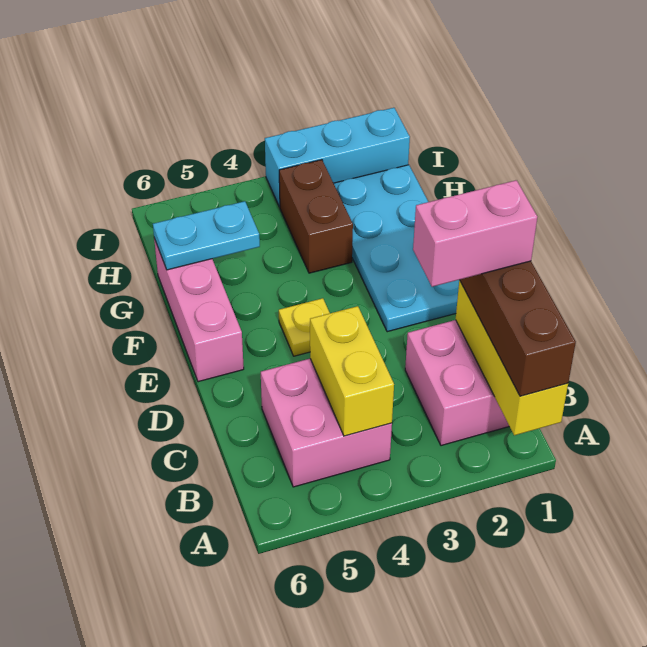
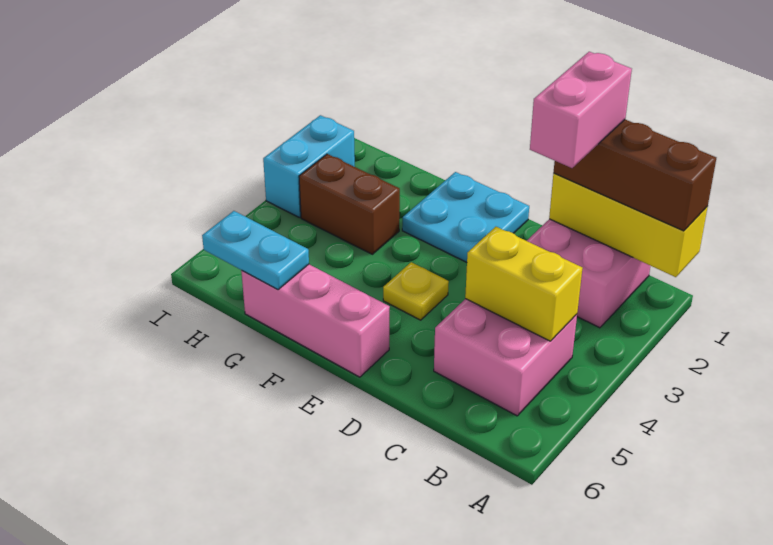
cyan 2x4 plate [334,165,459,332] -> cyan 2x2 plate [402,172,529,262]
cyan 1x2 plate [153,201,260,270] -> cyan 1x2 plate turned to [202,211,309,290]
cyan 1x3 brick [265,108,410,207] -> cyan 1x2 brick [263,115,355,217]

